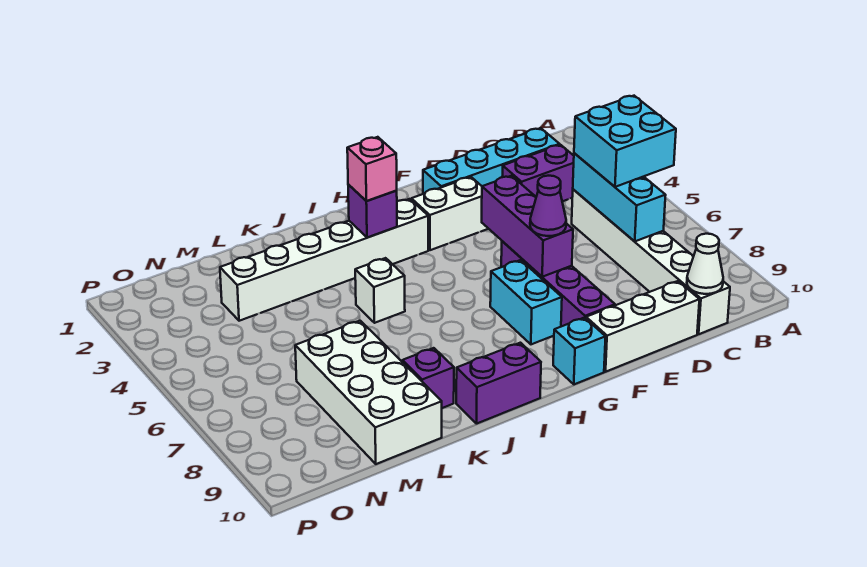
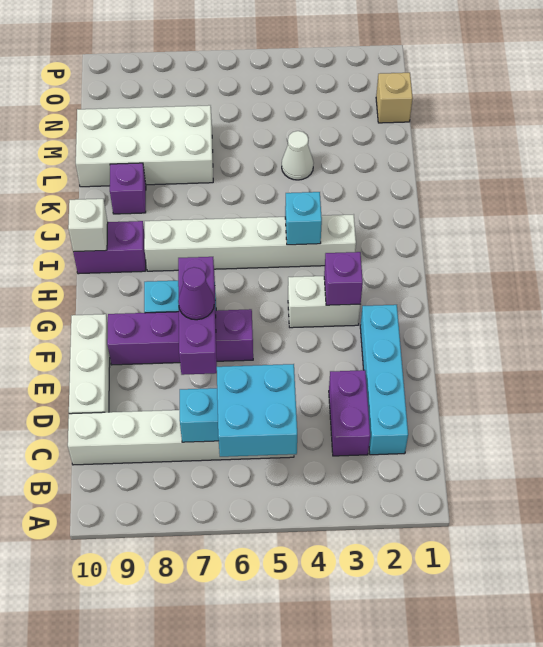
white 1x1 cone [687,234,723,294] -> white 1x1 cone moved to [282,131,314,180]
white 1x2 brick [411,177,488,250] -> white 1x2 brick turned to [288,276,361,328]
purple 1x3 brick [482,176,573,277] -> purple 1x3 brick turned to [178,257,217,375]
cyan 1x1 brick [553,318,606,384] -> cyan 1x1 brick moved to [285,192,322,245]
white 1x6 brick [220,199,428,321] -> white 1x6 brick turned to [144,214,356,271]
purple 1x1 brick [348,185,397,237] -> purple 1x1 brick moved to [324,252,363,305]
pink 1x1 brick [347,137,397,201] -> none
purple 1x2 brick [456,343,541,424] -> purple 1x2 brick turned to [73,221,146,274]
white 1x1 brick [355,258,405,323] -> white 1x1 brick moved to [68,199,108,252]
none -> tan 1x1 brick [376,73,413,123]

